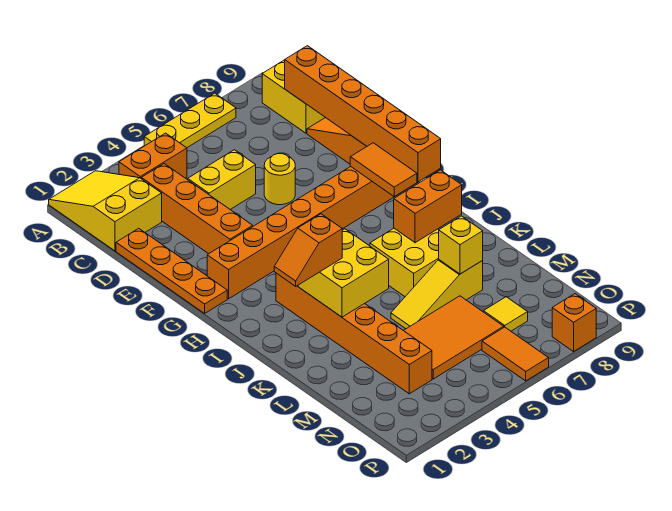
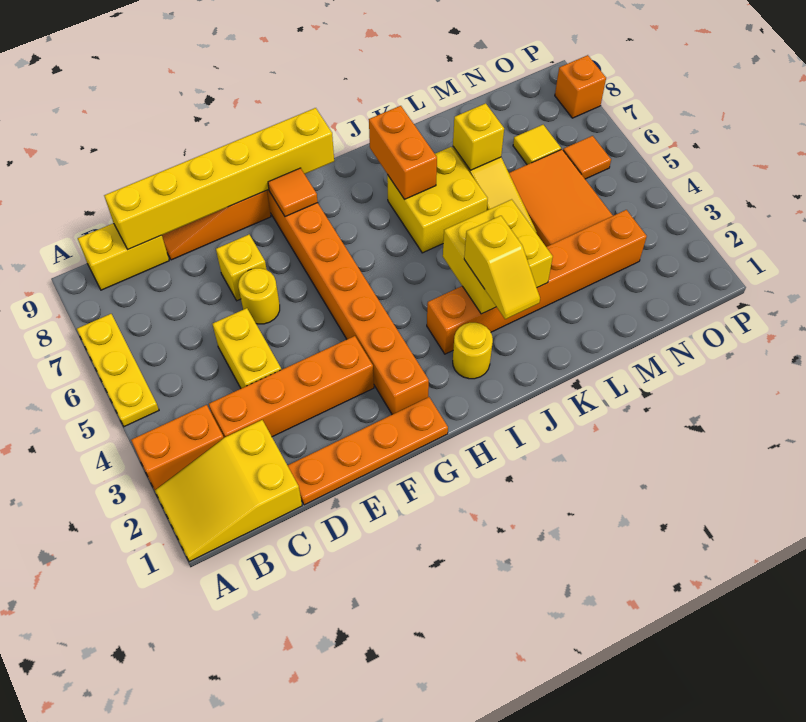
orange 1x2 brick [119,133,187,178] -> orange 1x2 brick turned to [131,405,224,490]
orange 1x6 brick [285,46,441,182] -> yellow 1x6 brick [104,108,334,249]
none -> yellow 1x1 brick [216,235,267,301]
orange 1x2 tile [350,143,417,197] -> orange 1x1 tile [268,168,318,217]
none -> yellow 1x1 round brick [453,323,493,379]
orange 1x2 slope [274,214,342,286] -> yellow 1x2 slope [464,216,540,319]
orange 1x2 tile [482,327,549,381] -> orange 1x1 tile [563,136,611,179]

